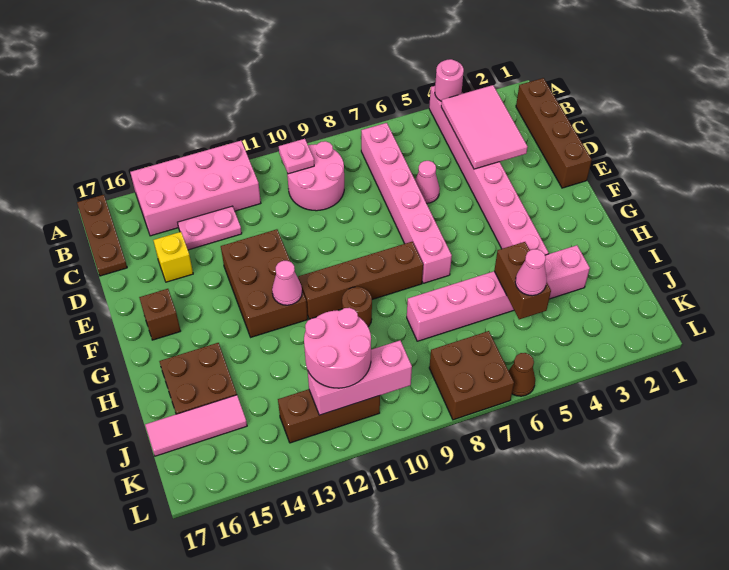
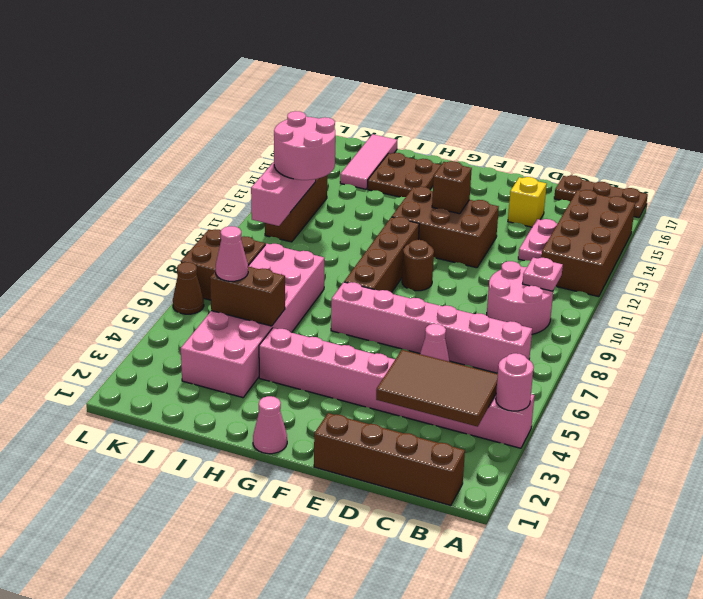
pink 2x4 brick [130,141,261,236] -> brown 2x4 brick [541,190,635,297]
pink 2x3 tile [441,85,528,169] -> brown 2x3 tile [376,350,498,427]
brown 1x1 brick [139,289,181,340] -> brown 1x1 brick moved to [432,161,472,214]
pink 1x1 cone [272,261,302,305] -> pink 1x1 cone moved to [253,396,287,454]
brown 1x1 round brick [342,287,372,327] -> brown 1x1 round brick moved to [402,240,434,291]
pink 1x6 brick [407,245,590,341] -> pink 2x6 brick [181,244,325,398]

